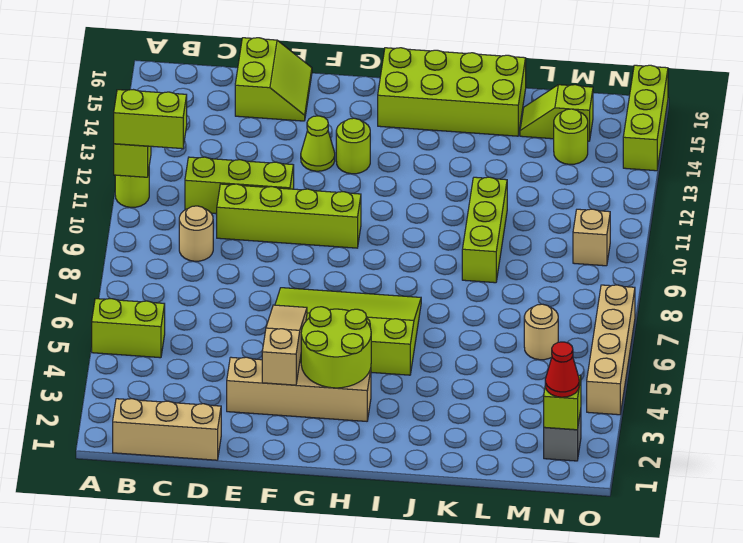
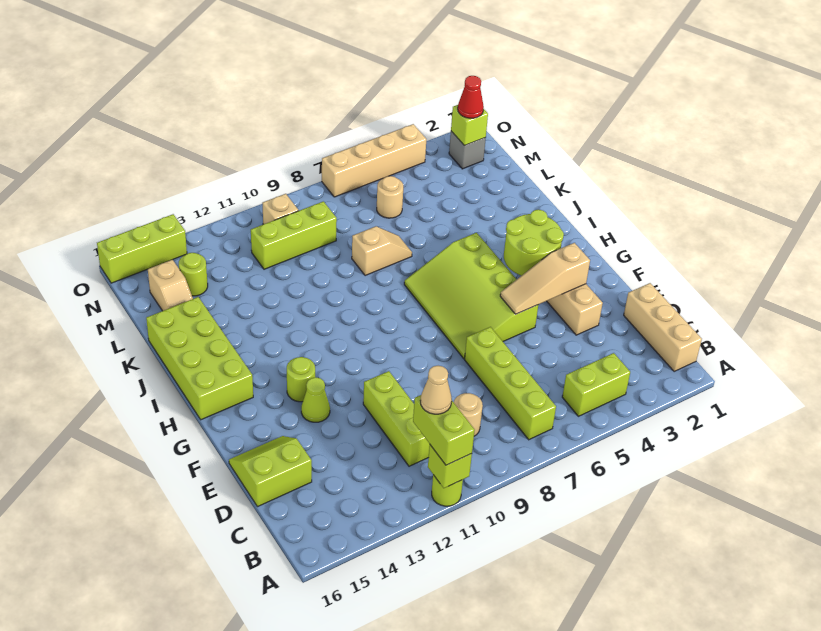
lime 1x2 brick [92,299,165,358] -> lime 1x2 brick turned to [562,353,630,416]
none -> tan 1x1 cone [420,366,452,414]
lime 1x4 brick [217,184,361,248] -> lime 1x4 brick moved to [465,327,556,440]
none -> tan 1x2 slope [352,226,412,276]
lime 1x3 brick [462,177,507,283] -> lime 1x3 brick moved to [251,201,337,269]
lime 1x2 slope [520,85,593,141] -> tan 1x2 slope [148,260,193,311]

